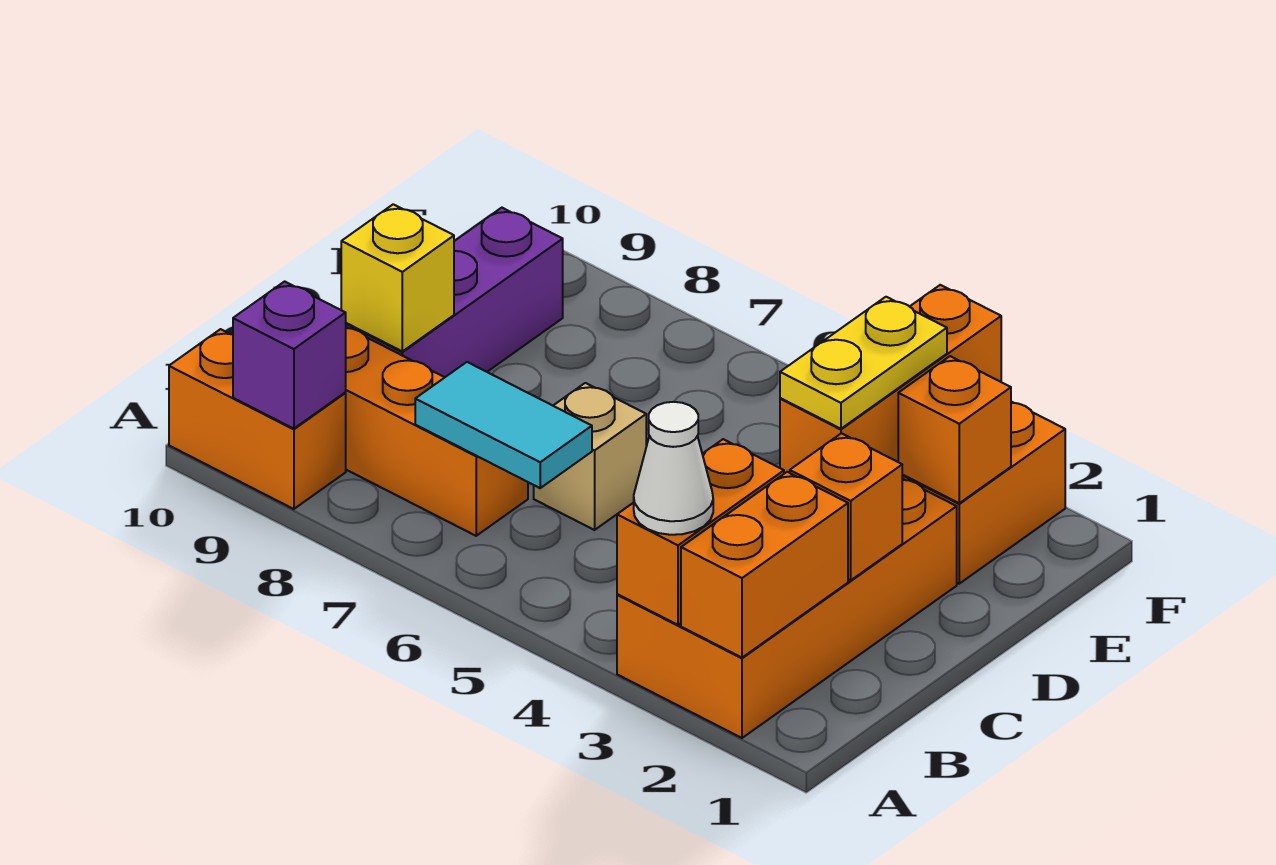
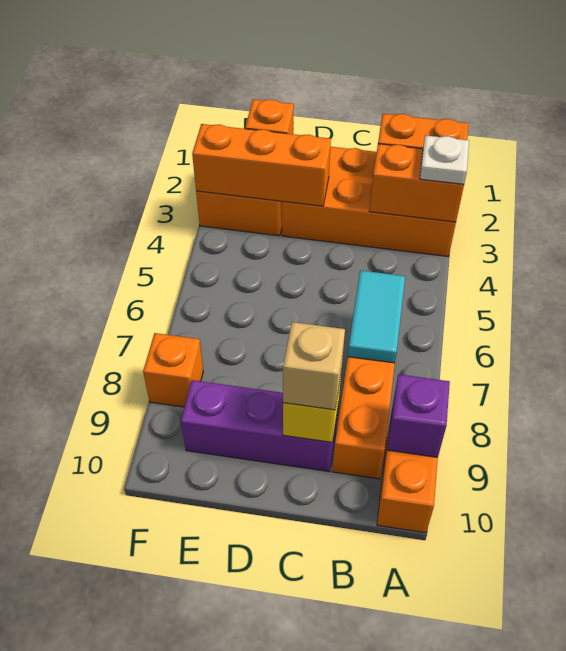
white 1x1 cone [634,402,713,535] -> white 1x1 plate [420,135,469,184]
orange 1x1 brick [790,433,902,580] -> orange 1x1 brick moved to [143,333,203,407]
tan 1x1 brick [534,383,646,530] -> tan 1x1 brick moved to [283,322,345,410]
yellow 1x2 plate [780,297,947,429] -> none

